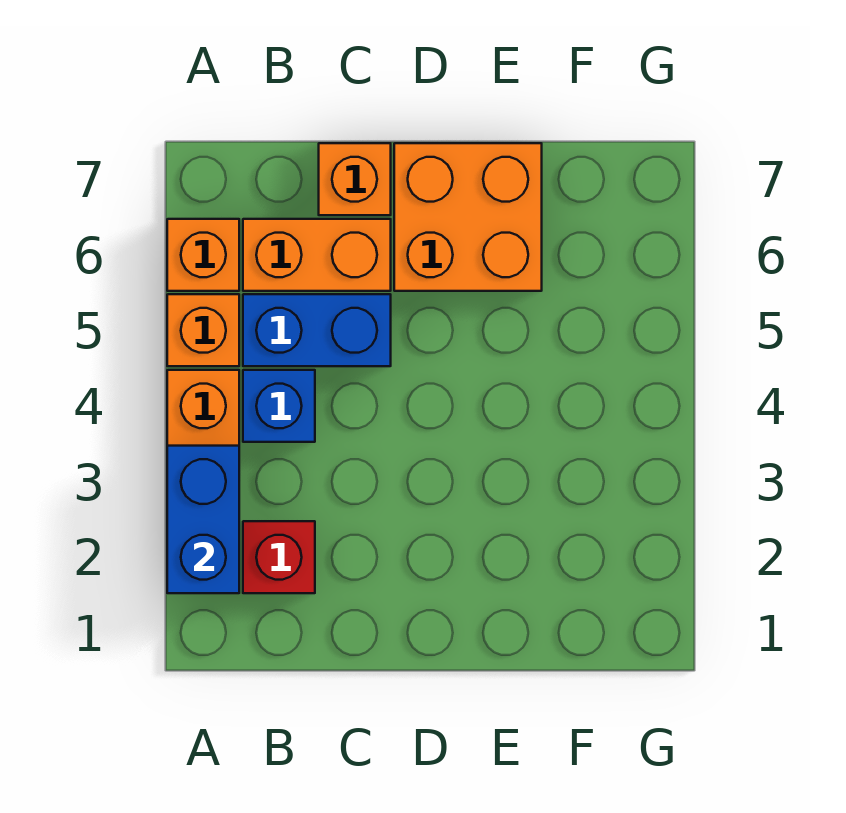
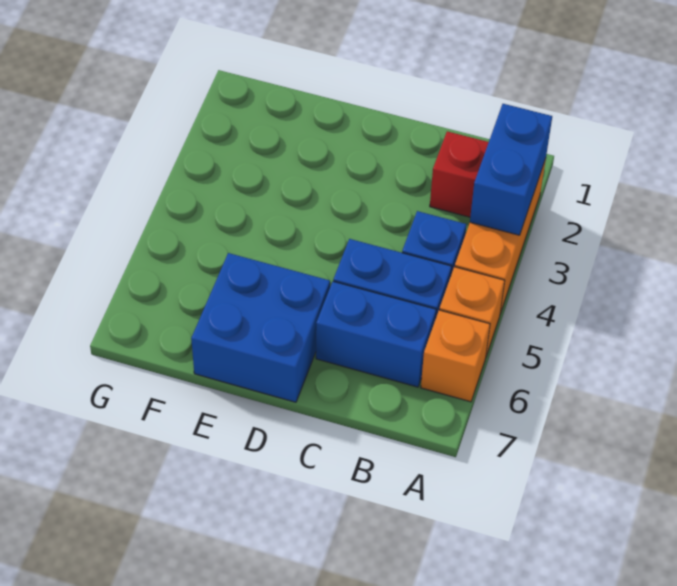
orange 1x2 brick [243,219,391,291] -> blue 1x2 brick [316,281,436,387]
orange 1x1 brick [319,143,391,215] -> none
orange 2x2 brick [394,143,542,291] -> blue 2x2 brick [191,253,330,402]

